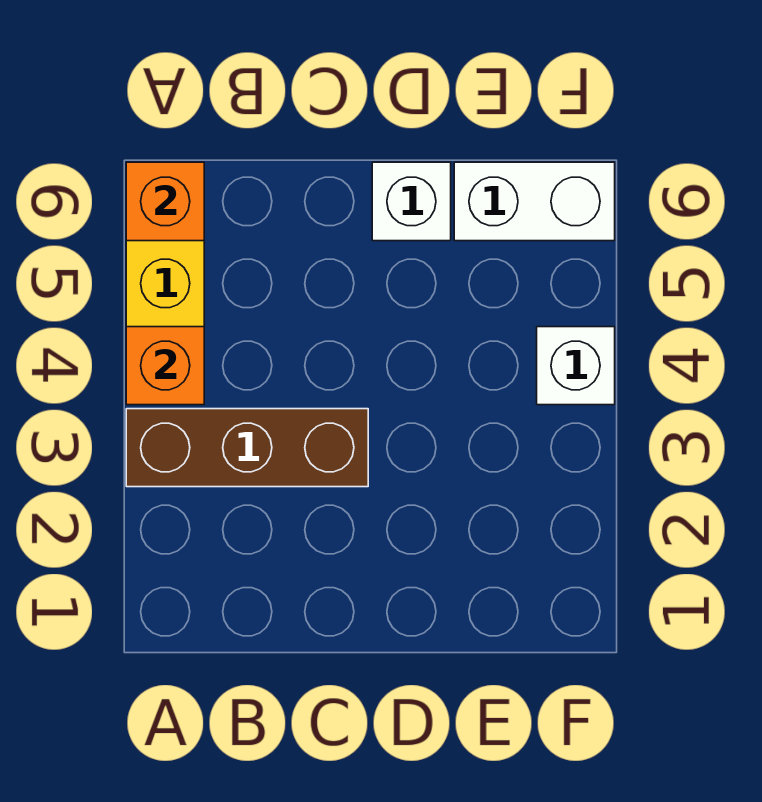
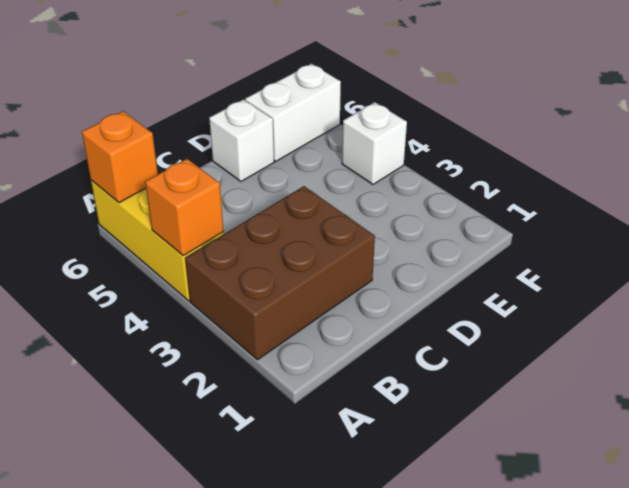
brown 1x3 brick [126,409,368,487] -> brown 2x3 brick [185,186,375,360]

